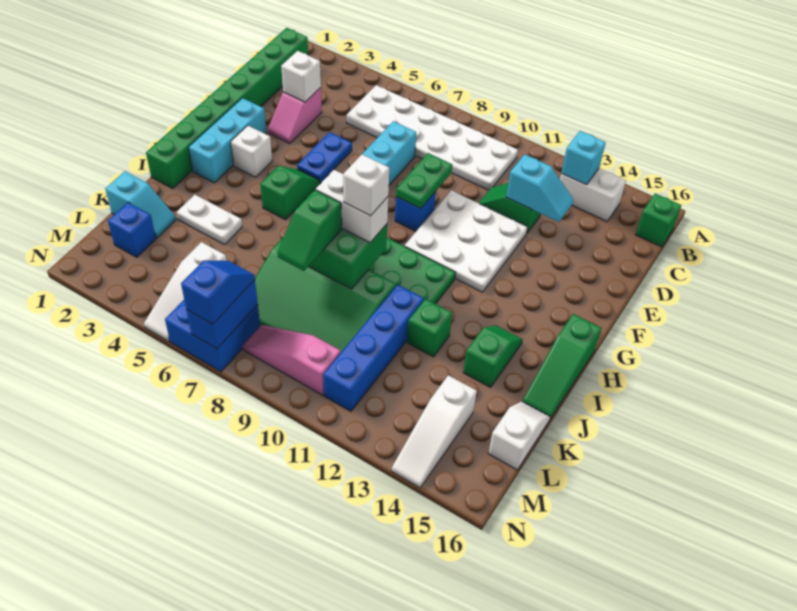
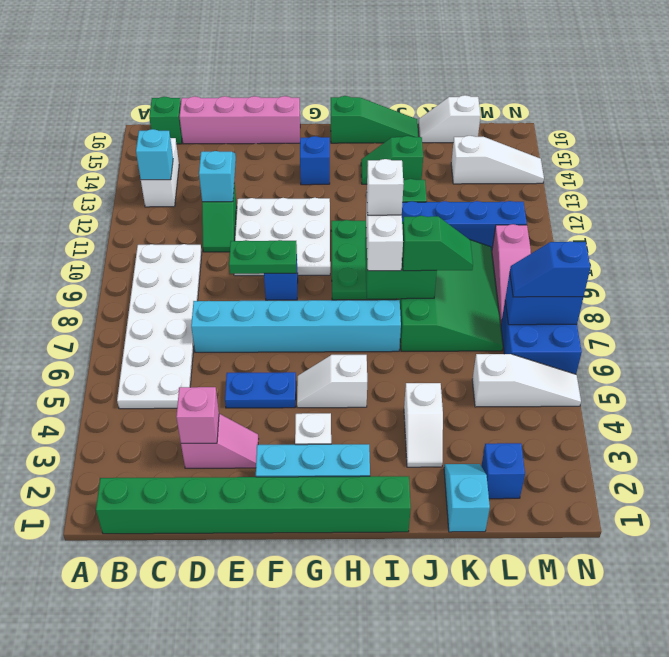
none -> pink 1x4 brick [180,96,300,144]
white 1x1 brick [281,51,321,102] -> pink 1x1 brick [176,387,219,443]
green 1x2 slope [260,166,319,220] -> white 1x2 slope [297,355,367,408]
none -> blue 1x1 brick [300,136,330,185]
white 1x2 plate [177,195,242,245] -> white 1x2 slope [404,383,443,467]

